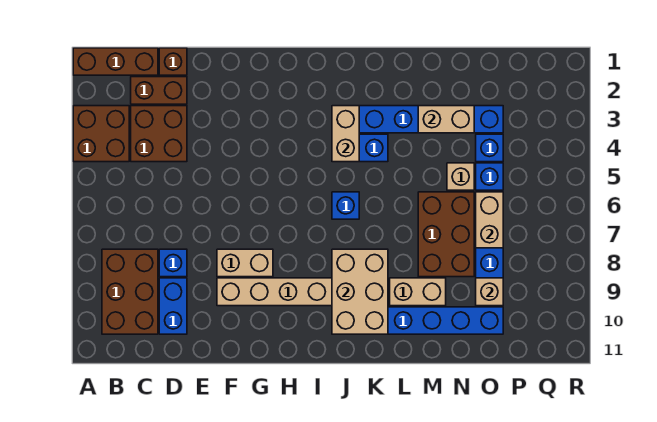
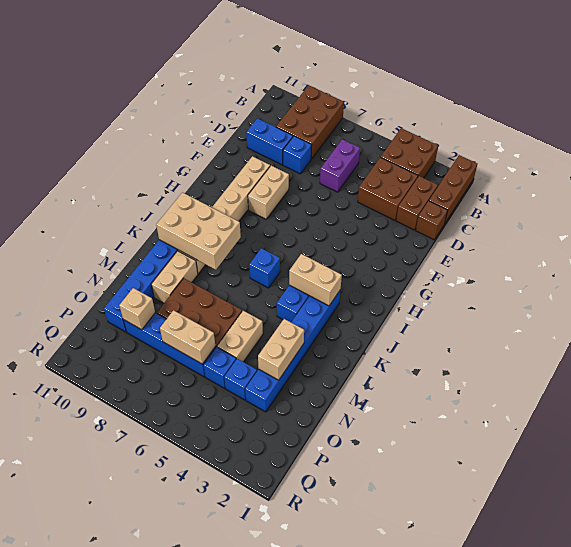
brown 2x3 brick [102,249,158,334] -> brown 2x3 brick turned to [276,85,344,159]
none -> purple 1x2 brick [320,139,360,192]
tan 1x1 brick [447,163,474,190] -> tan 1x2 brick [217,311,263,362]

